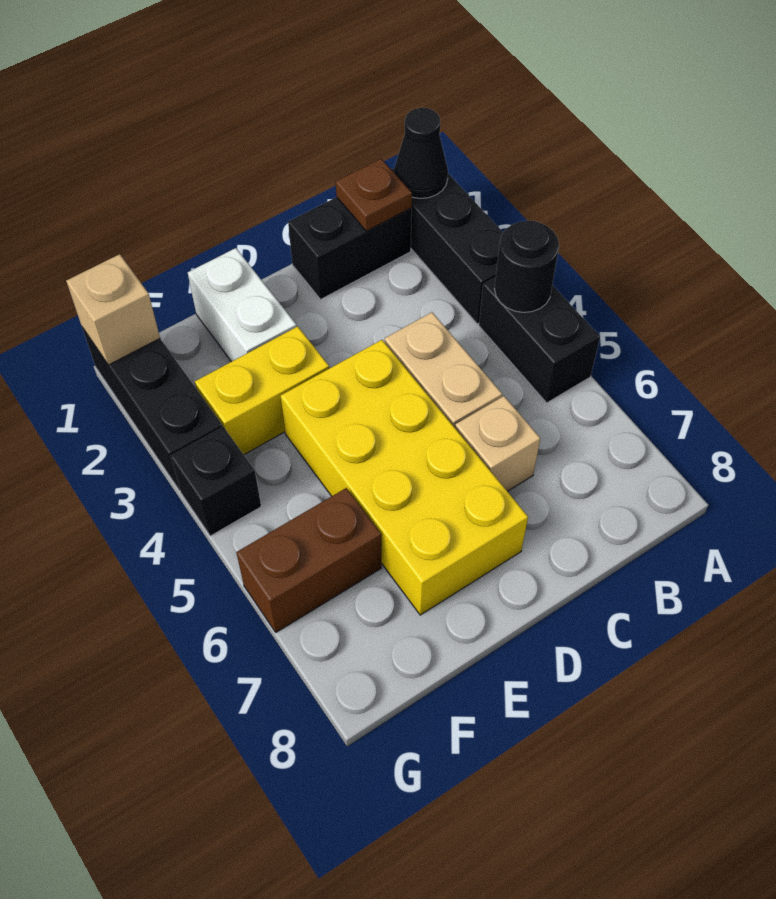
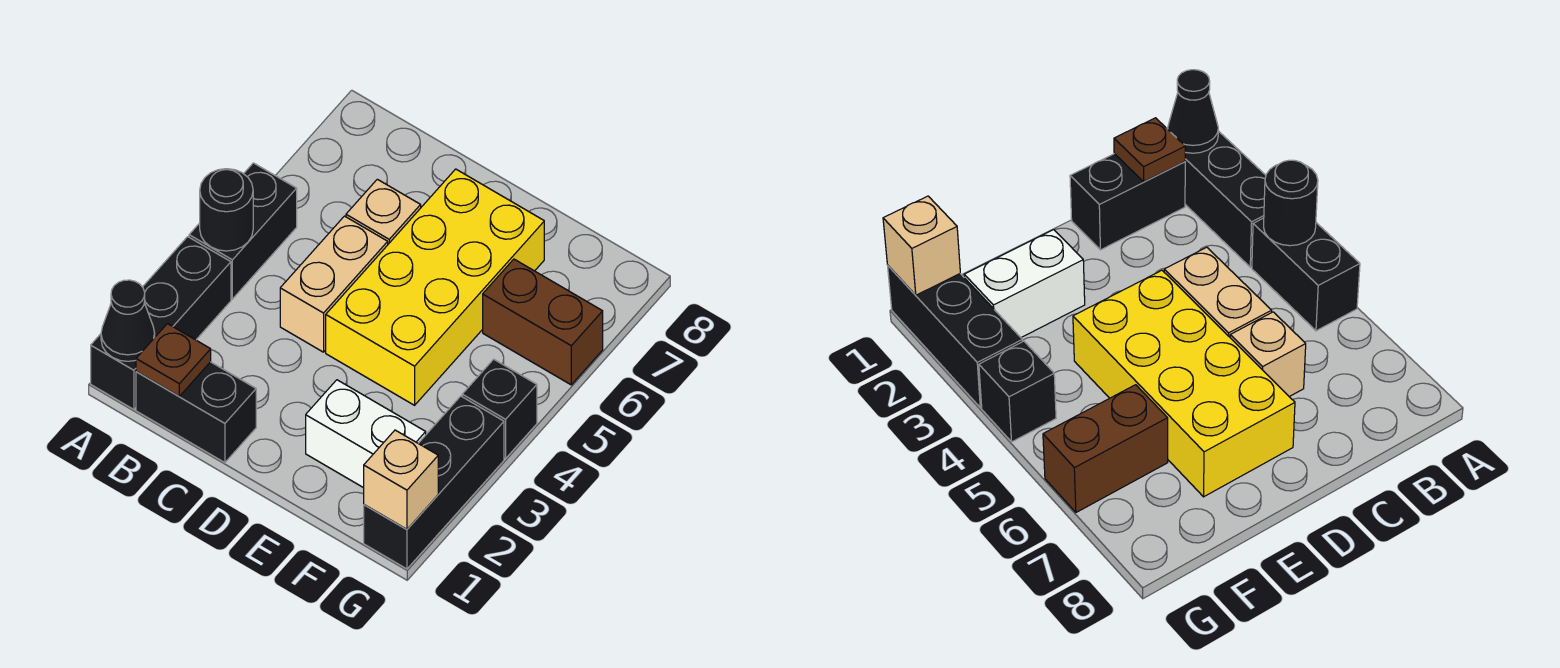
white 1x2 brick [188,248,297,362] -> white 1x2 brick turned to [306,380,426,488]
yellow 1x2 brick [195,326,329,454] -> none

